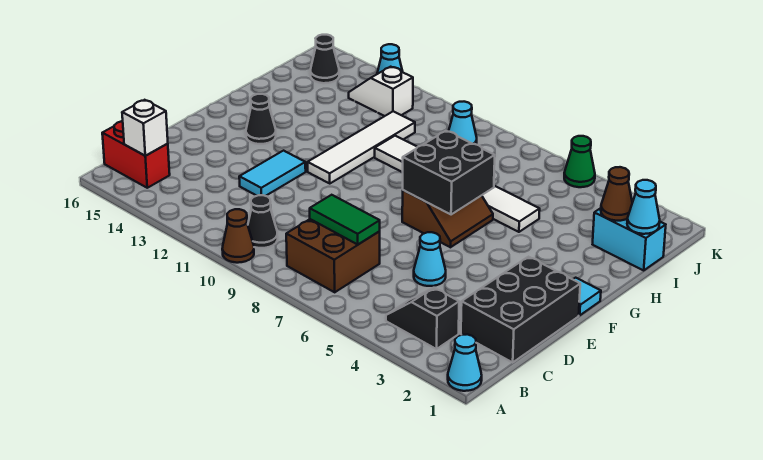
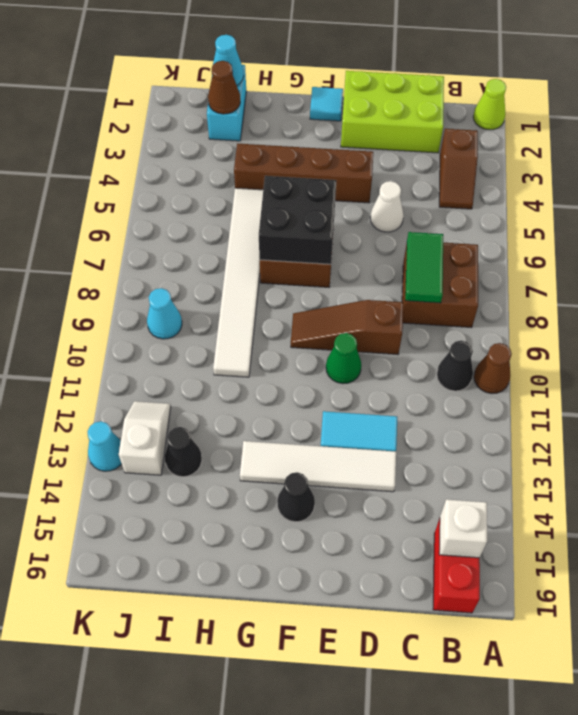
cyan 1x1 cone [448,334,482,391] -> lime 1x1 cone [473,79,506,130]
black 1x2 slope [386,288,459,349] -> brown 1x2 slope [439,129,478,209]
black 2x3 brick [461,257,580,362] -> lime 2x3 brick [341,71,444,153]
cyan 1x1 cone [414,232,446,286] -> white 1x1 cone [370,181,404,232]
none -> brown 1x3 slope [291,300,403,354]
none -> brown 1x4 brick [234,144,373,203]
white 1x4 tile [308,111,415,183] -> white 1x4 tile moved to [240,441,396,492]
white 1x2 slope [349,67,413,116] -> white 1x2 slope turned to [119,401,171,475]
black 1x1 cone [311,35,339,83] -> black 1x1 cone moved to [165,427,202,477]
green 1x1 cone [564,136,595,187] -> green 1x1 cone moved to [326,333,361,384]

